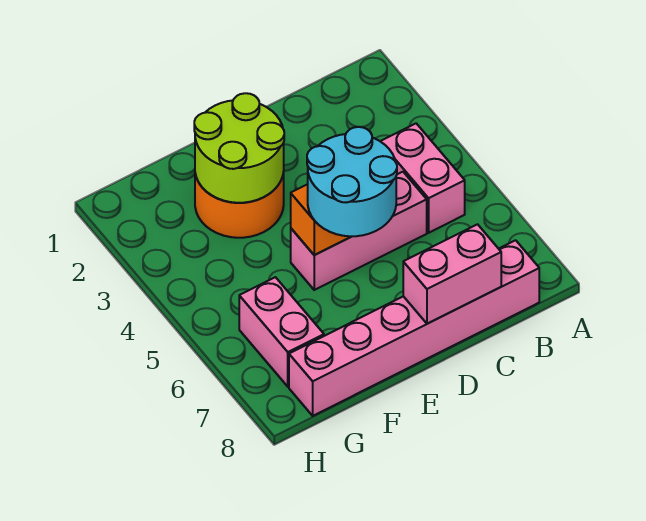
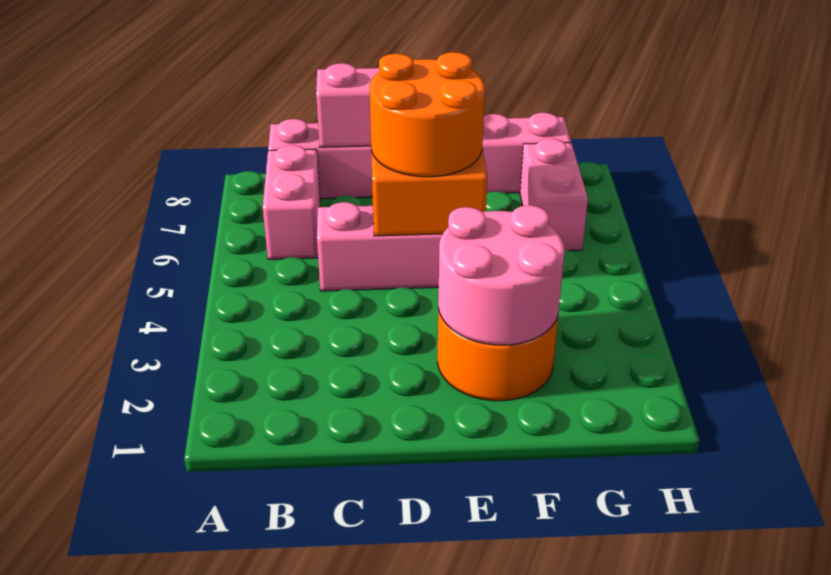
pink 1x2 brick [380,123,465,233] -> pink 1x2 brick moved to [263,145,320,259]
cyan 2x2 round brick [307,127,397,236] -> orange 2x2 round brick [370,52,485,177]
lime 2x2 round brick [194,93,284,203] -> pink 2x2 round brick [438,205,565,345]

